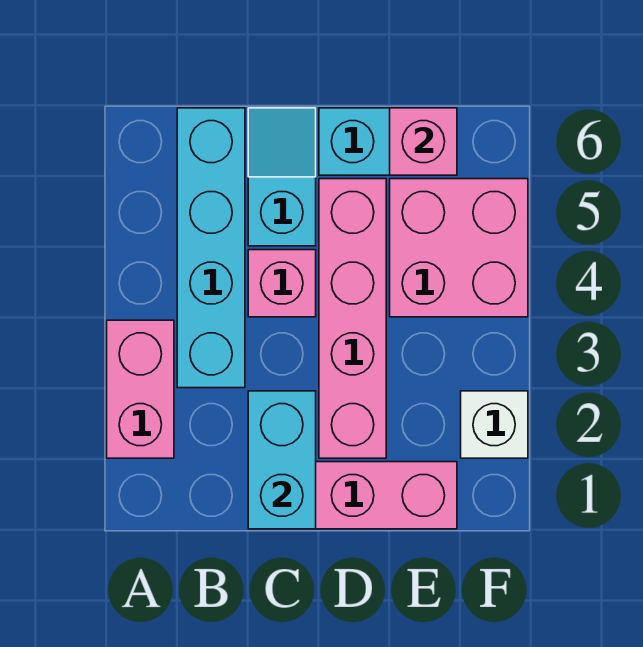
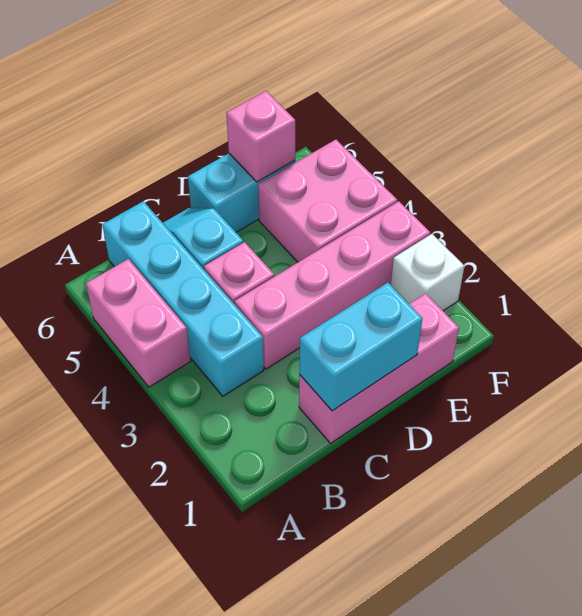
pink 1x2 brick [107,320,174,458] -> pink 1x2 brick moved to [86,259,190,387]
cyan 1x2 brick [248,391,316,529] -> cyan 1x2 brick turned to [299,283,422,411]
pink 1x4 brick [319,179,386,458] -> pink 1x4 brick turned to [235,201,430,369]

